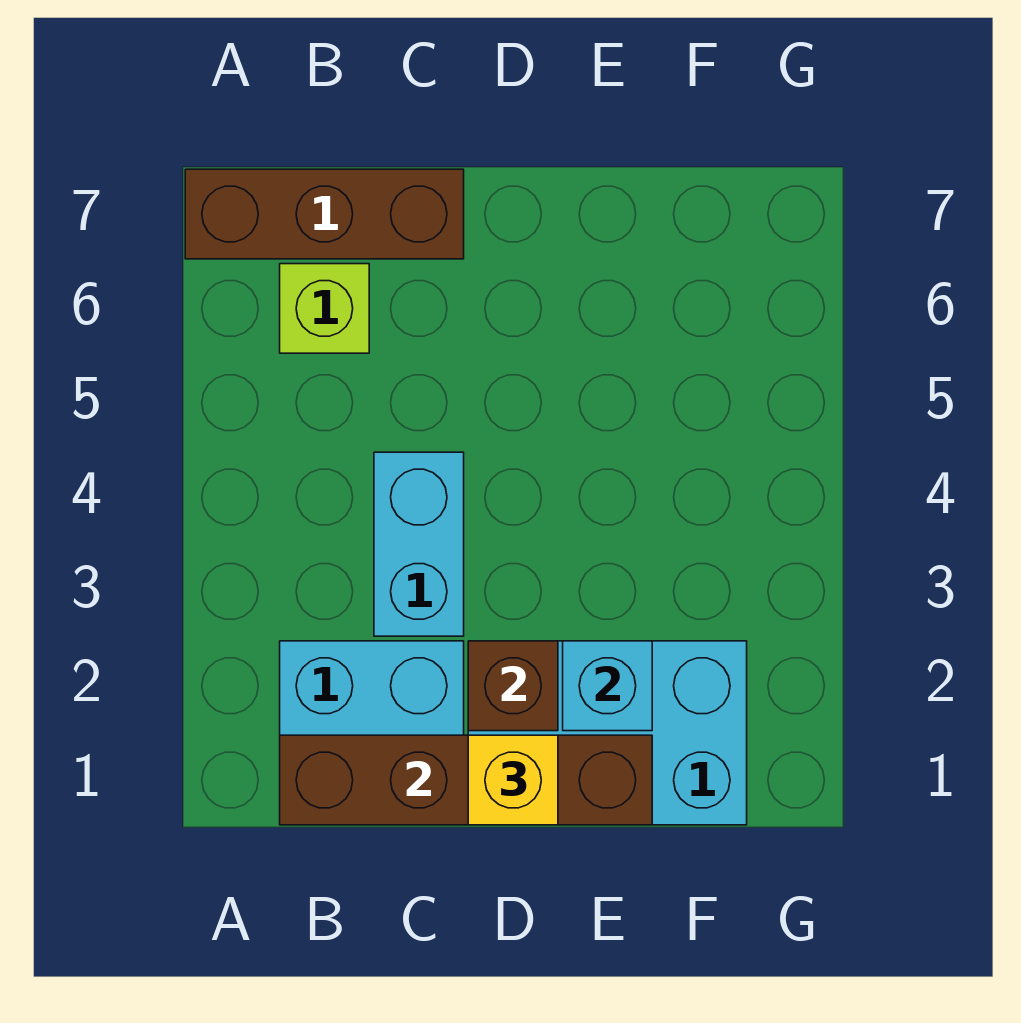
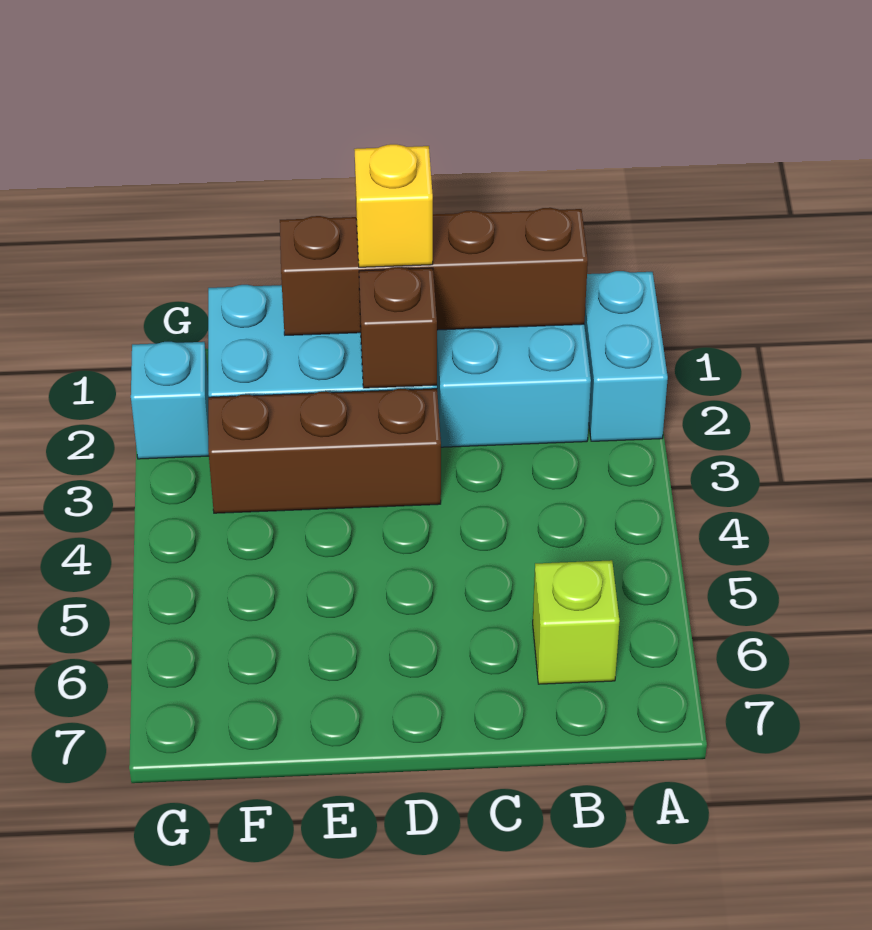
brown 1x3 brick [185,169,464,259] -> brown 1x3 brick moved to [208,389,441,513]
cyan 1x2 brick [374,452,464,636] -> cyan 1x2 brick moved to [584,271,668,441]
cyan 1x1 brick [563,641,652,731] -> cyan 1x1 brick moved to [131,342,209,459]

